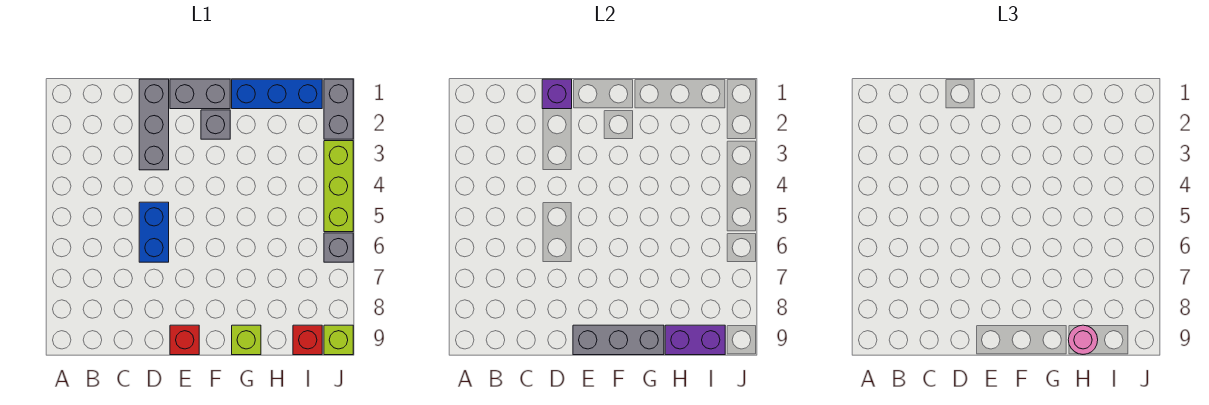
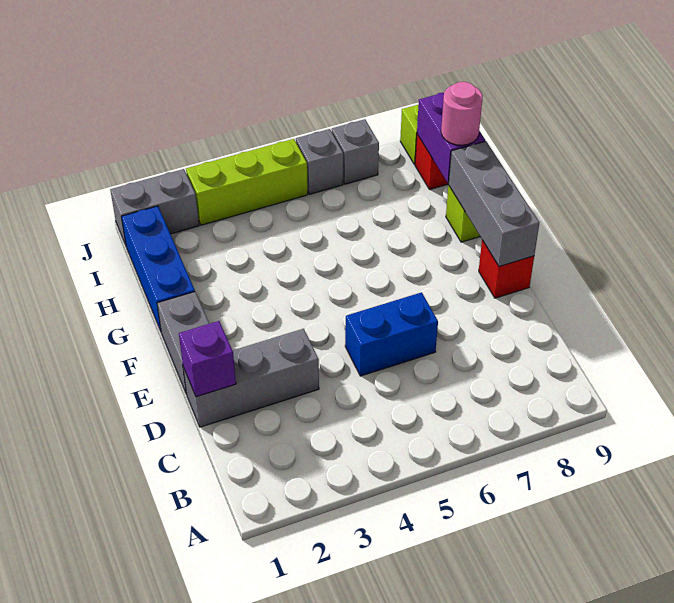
grey 1x1 brick [201,110,230,139] -> grey 1x1 brick moved to [332,119,379,184]

